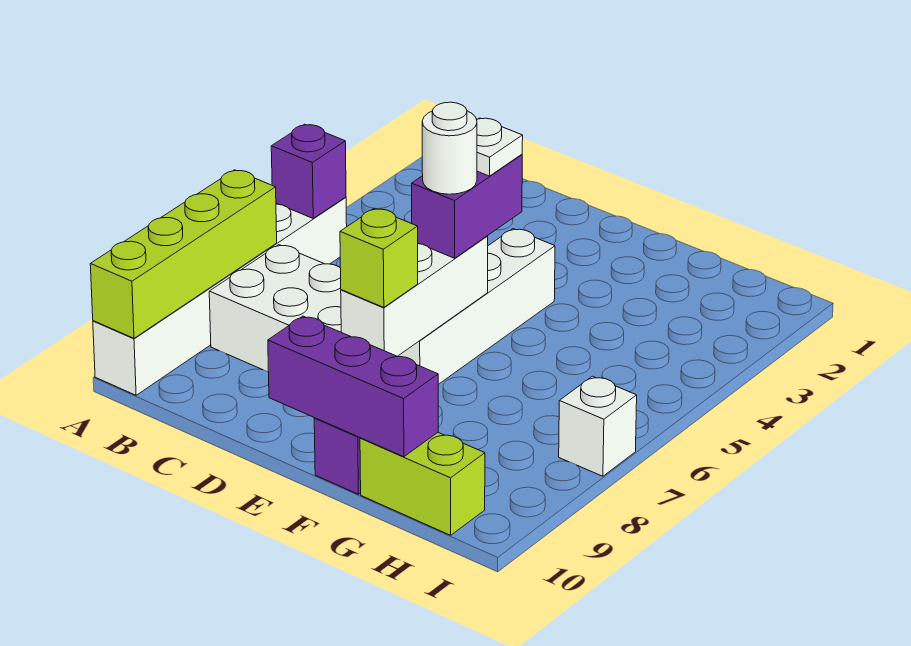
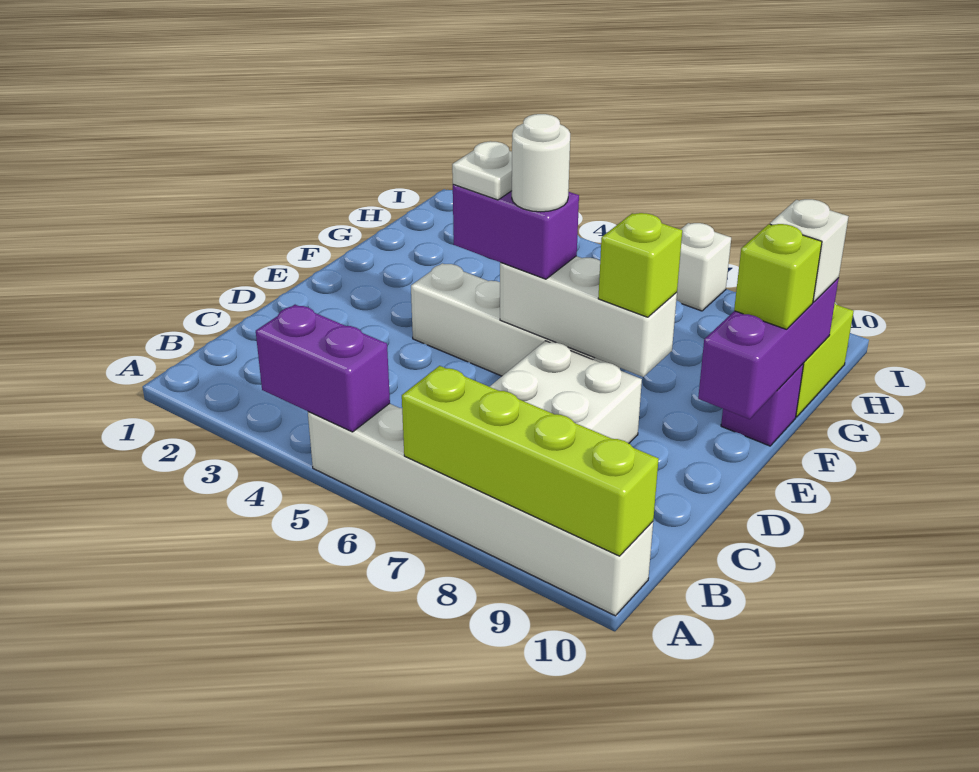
purple 1x1 brick [271,124,346,218] -> purple 1x2 brick [256,305,390,432]
none -> lime 1x1 brick [734,224,822,329]
none -> white 1x1 brick [770,199,848,302]

